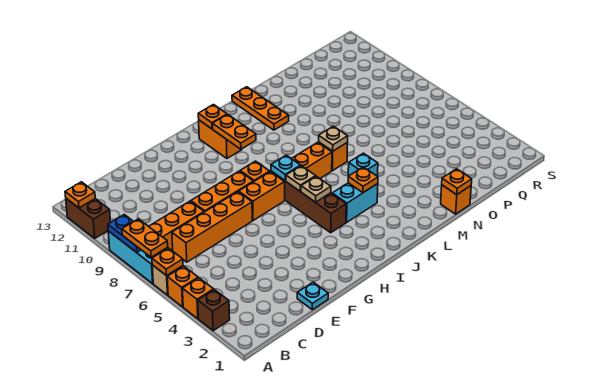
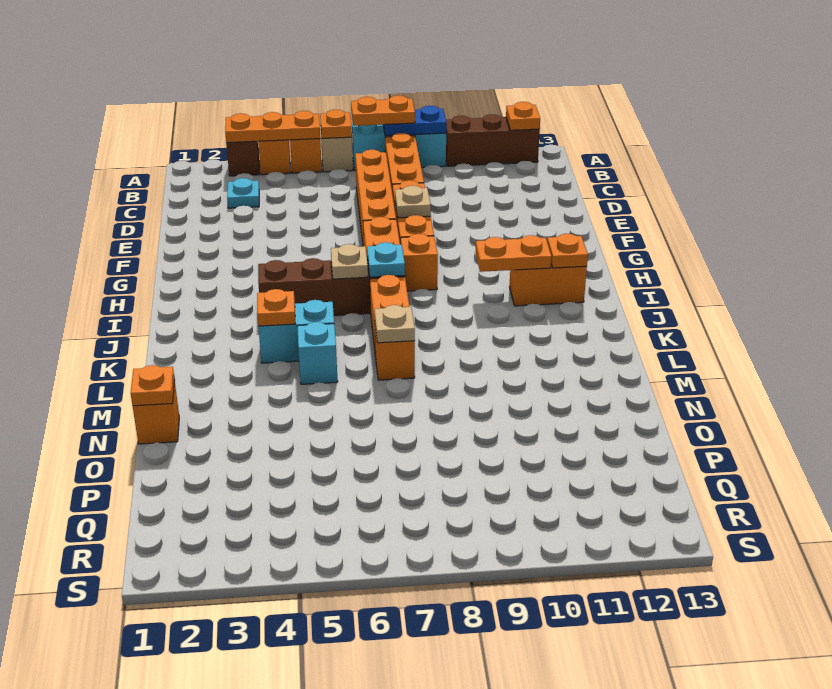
brown 1x2 brick [66,199,111,238] -> brown 1x3 brick [446,114,540,166]
cyan 1x1 plate [297,282,328,310] -> cyan 1x1 plate moved to [227,178,259,208]
tan 1x1 plate [301,176,331,202] -> tan 1x1 plate moved to [395,186,431,218]
cyan 1x2 brick [332,183,378,222] -> cyan 1x2 brick turned to [259,300,334,363]
orange 1x3 plate [232,87,289,130] -> orange 1x3 plate moved to [225,111,320,143]

